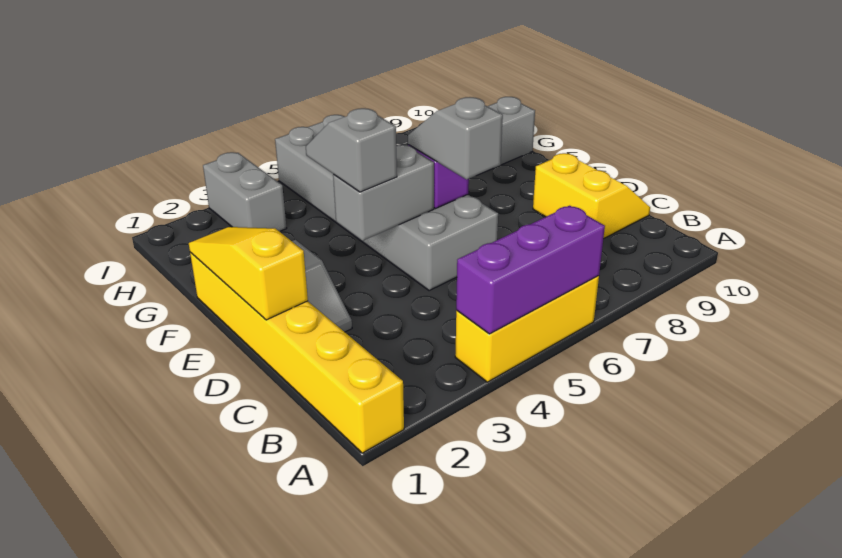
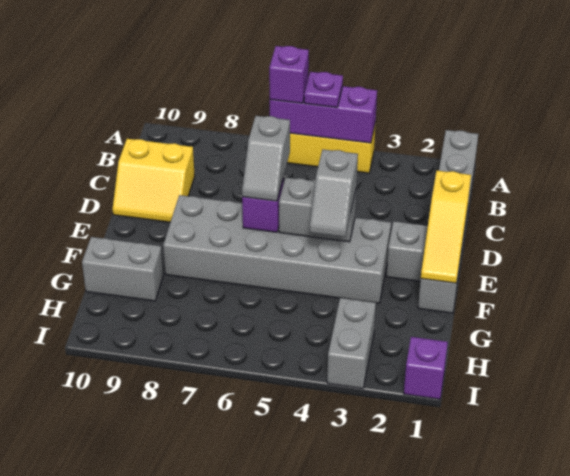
yellow 1x6 brick [190,252,404,453] -> grey 1x6 brick [418,130,478,313]
none -> purple 1x1 plate [304,72,343,107]
none -> purple 1x1 brick [269,46,309,103]
yellow 2x2 slope [533,153,650,239] -> yellow 2x2 slope turned to [112,139,195,222]
grey 2x6 brick [275,115,498,291] -> grey 2x6 brick turned to [163,195,391,303]
none -> purple 1x1 brick [404,337,448,399]

